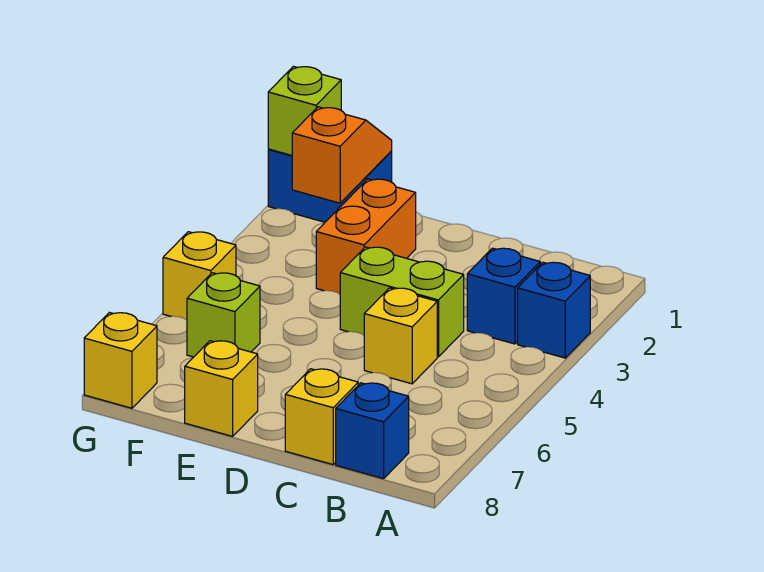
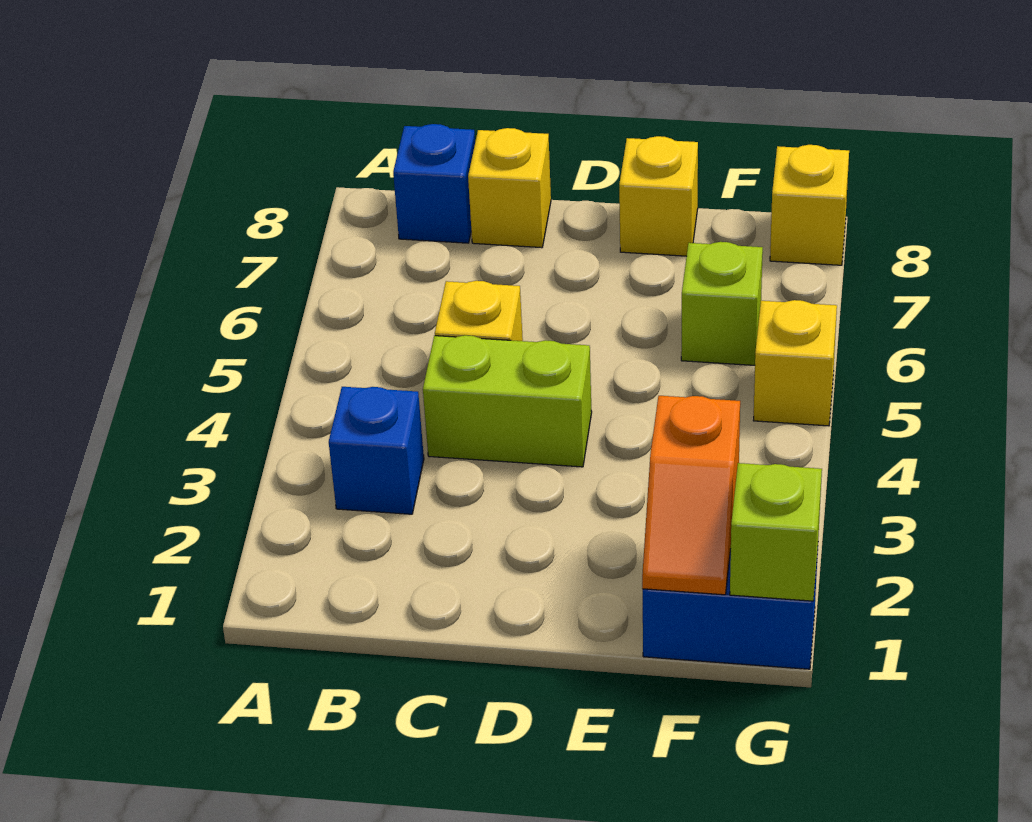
blue 1x1 brick [518,262,590,358] -> none
orange 1x2 brick [316,179,416,294] -> none

